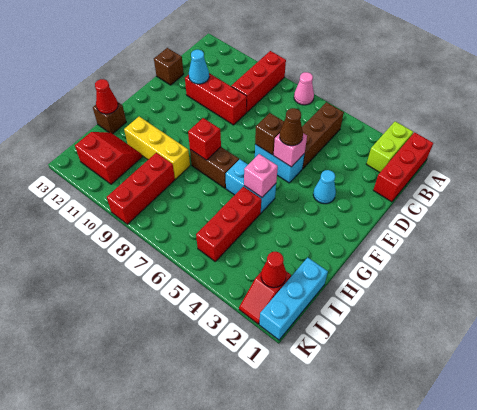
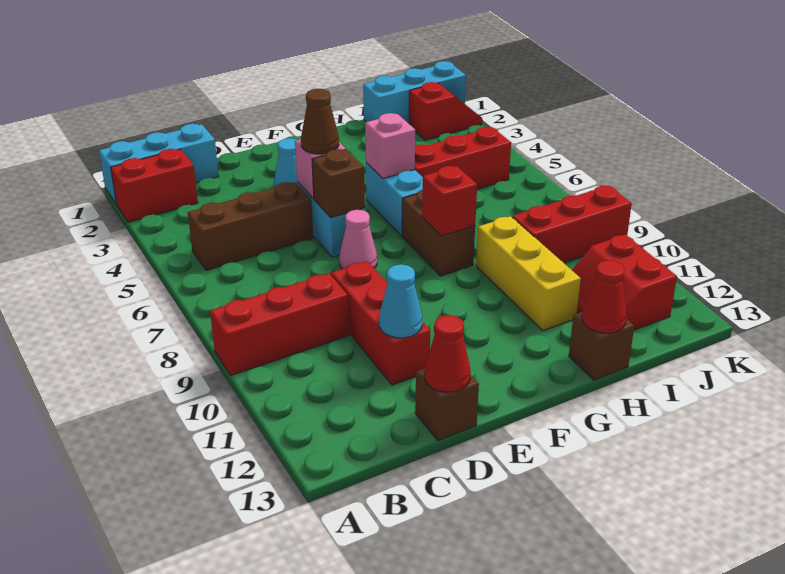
red 1x3 brick [373,132,433,202] -> cyan 1x3 brick [99,124,219,203]
lime 1x2 brick [367,121,413,172] -> red 1x2 brick [111,149,198,222]
pink 1x1 cone [294,72,314,105] -> pink 1x1 cone moved to [339,210,377,269]
red 1x1 cone [261,252,286,288] -> red 1x1 cone moved to [424,315,471,392]

